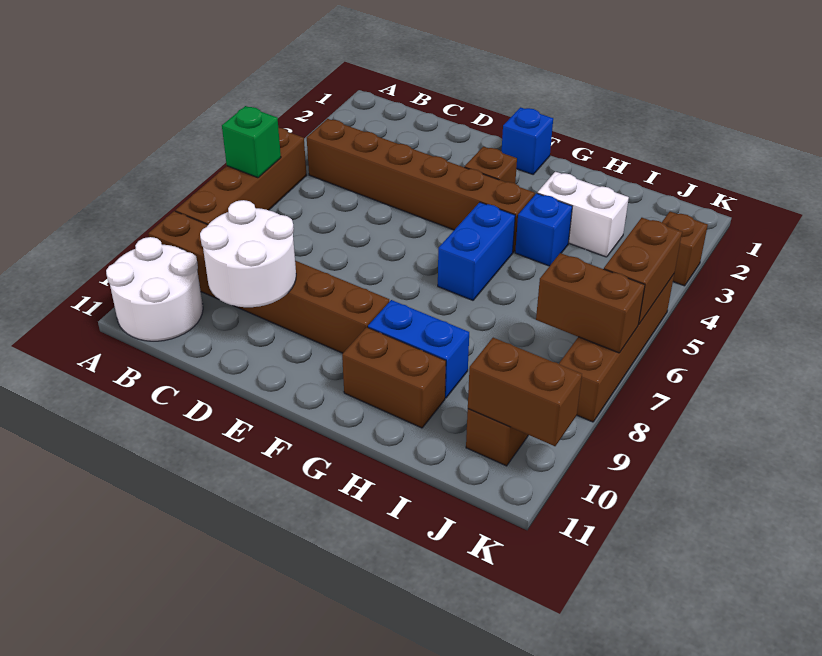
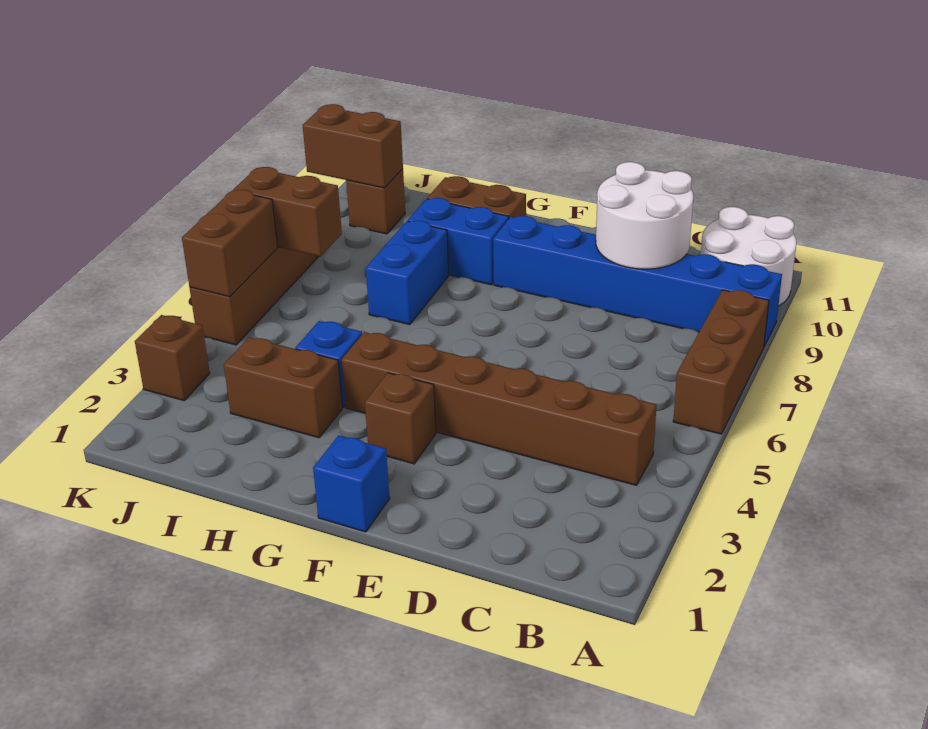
brown 1x4 brick [176,128,307,225] -> brown 1x3 brick [673,290,769,434]
green 1x1 brick [222,106,281,178] -> none
brown 1x6 brick [148,211,389,353] -> blue 1x6 brick [493,216,782,346]
blue 1x2 brick [438,202,515,300] -> blue 1x2 brick moved to [366,221,449,325]
white 1x2 brick [537,172,629,257] -> brown 1x2 brick [224,337,342,438]

